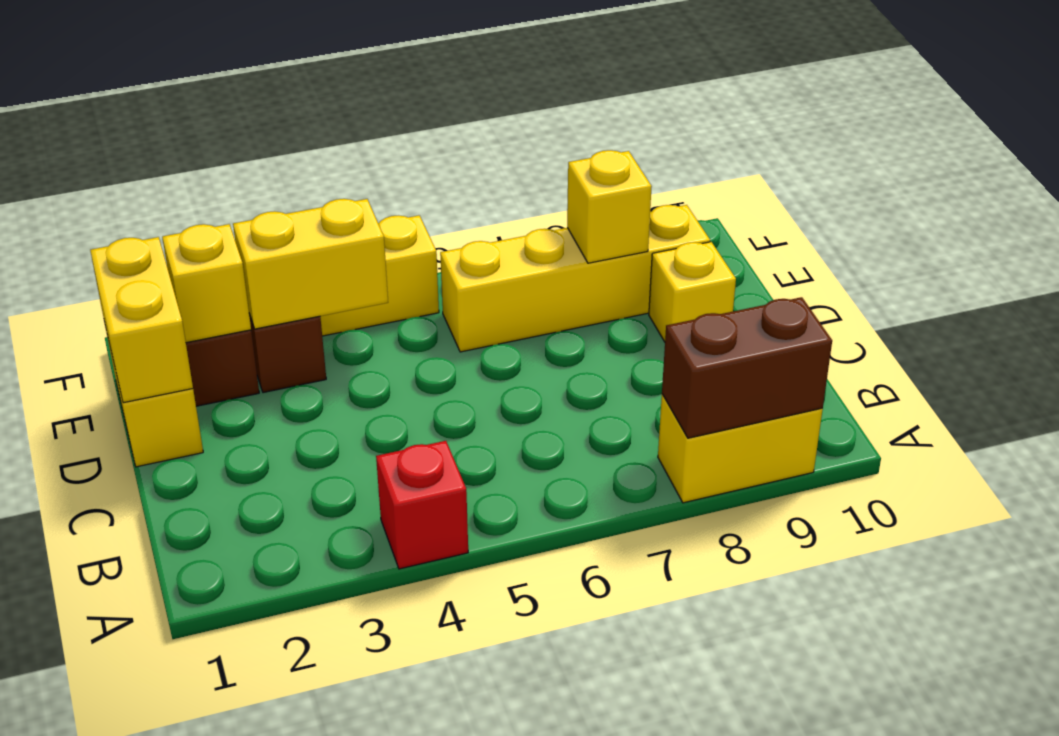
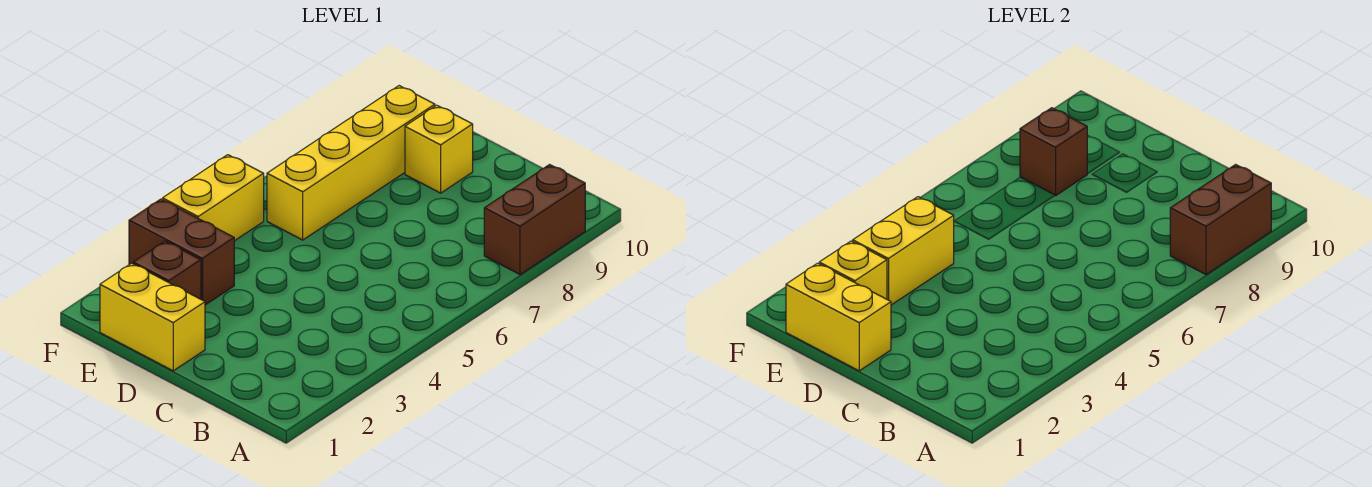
red 1x1 brick [376,441,468,569] -> none
yellow 1x2 brick [658,394,823,503] -> brown 1x2 brick [484,165,585,275]
yellow 1x1 brick [567,150,652,263] -> brown 1x1 brick [1020,108,1087,196]

